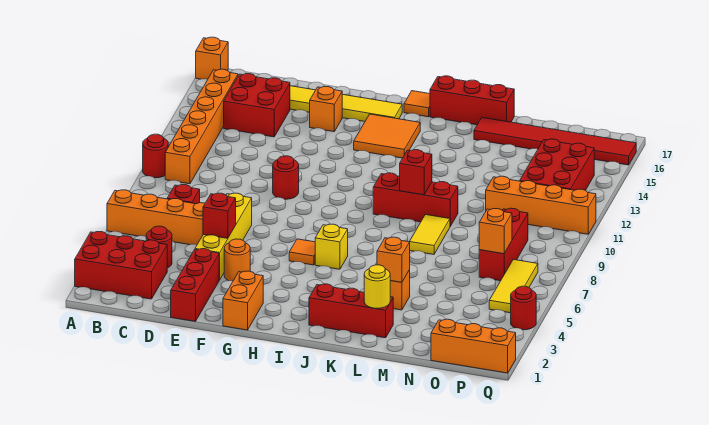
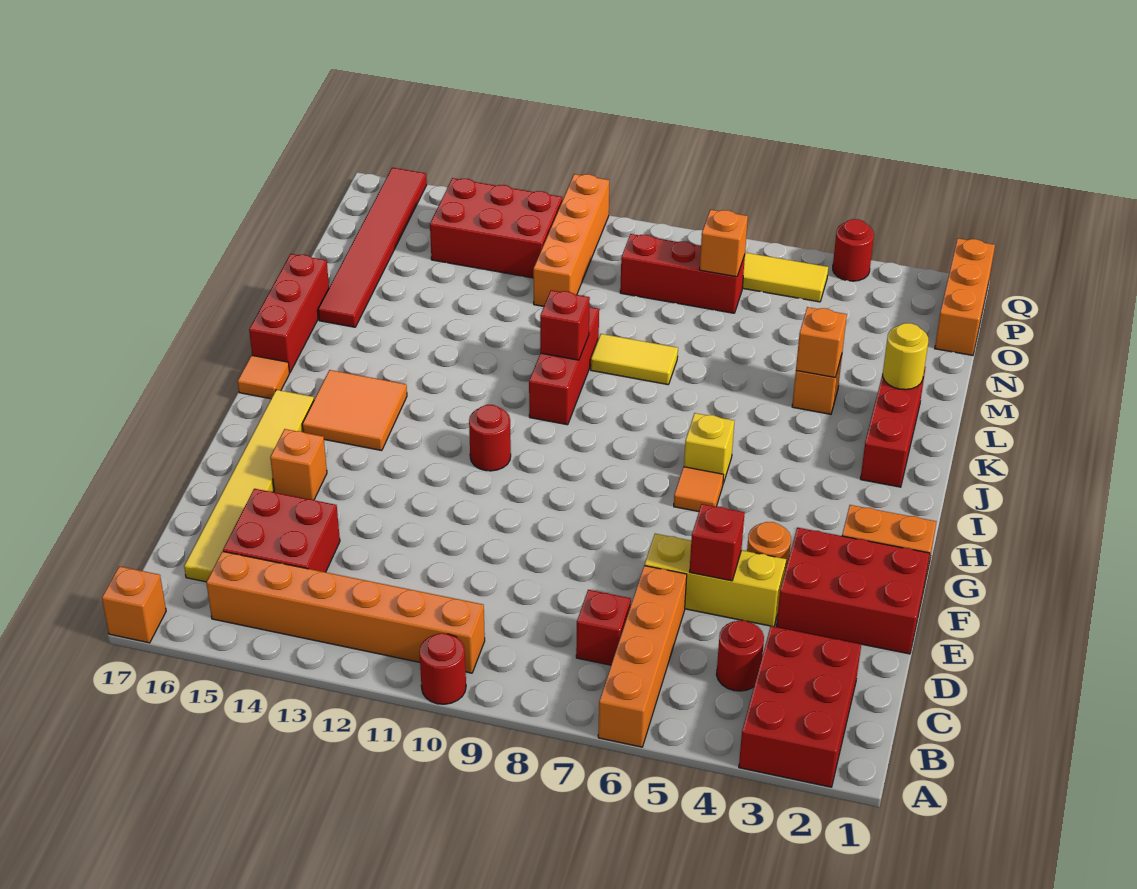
red 1x3 brick [171,249,219,322] -> red 2x3 brick [776,528,930,654]
yellow 1x4 brick [195,193,252,280] -> yellow 1x3 brick [645,534,786,627]
red 1x1 round brick [273,156,299,199] -> red 1x1 round brick moved to [469,405,511,471]

